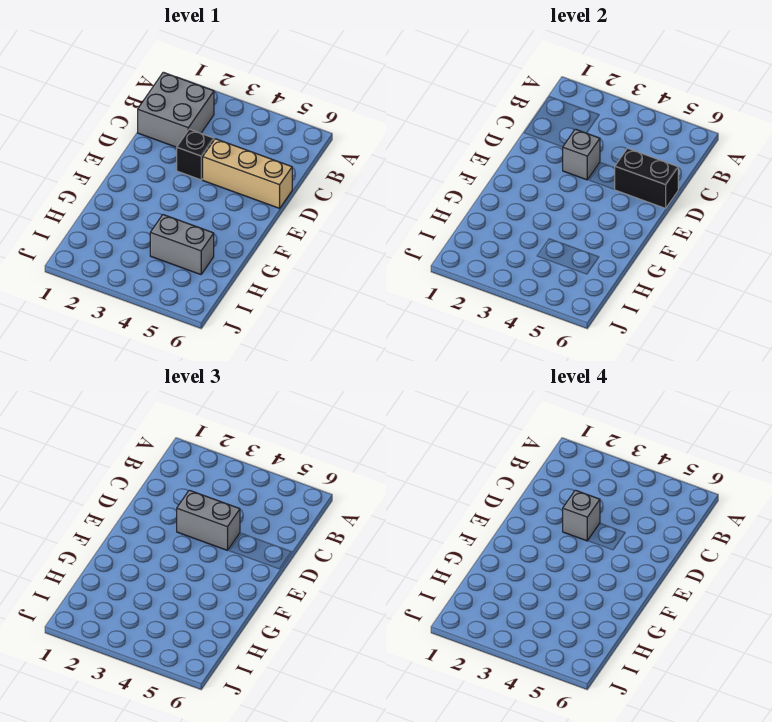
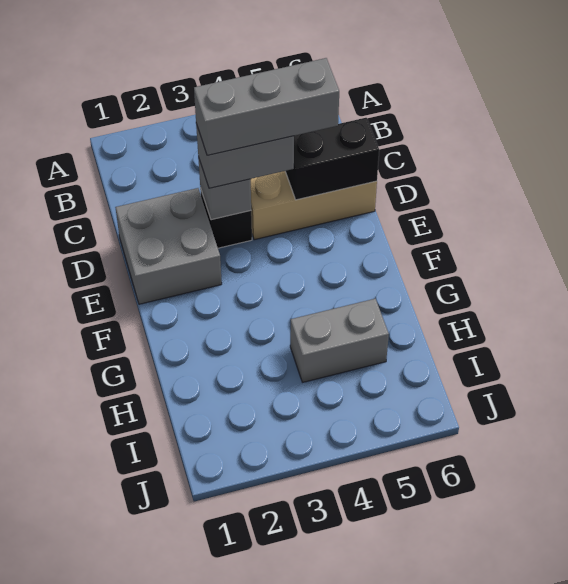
grey 2x2 brick [138,72,214,147] -> grey 2x2 brick moved to [115,188,222,304]
grey 1x1 brick [563,490,600,541] -> grey 1x3 brick [194,58,339,155]

